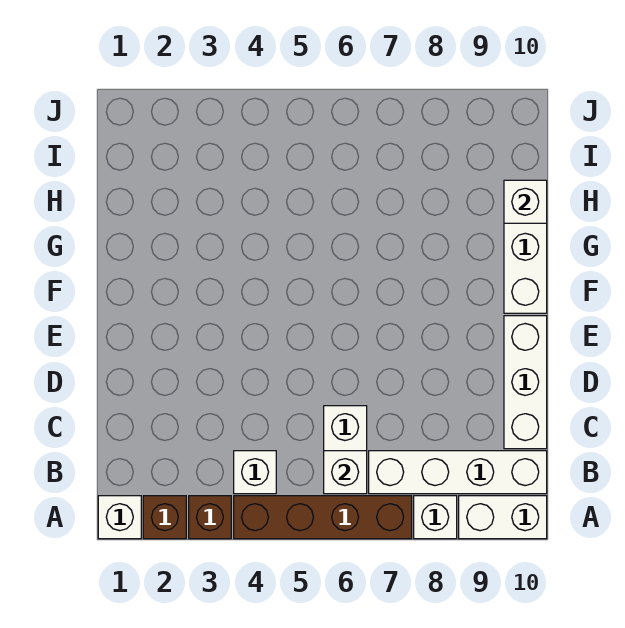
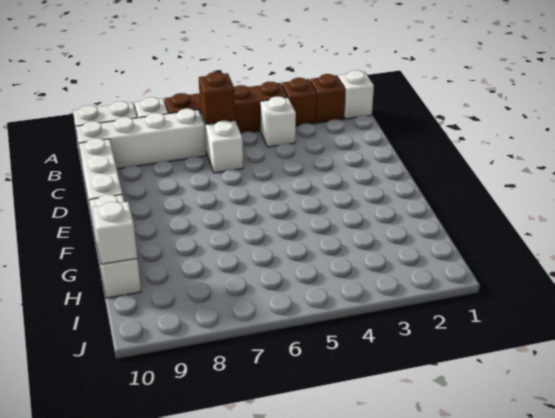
white 1x1 brick [324,451,367,494] -> brown 1x1 brick [199,72,235,124]

